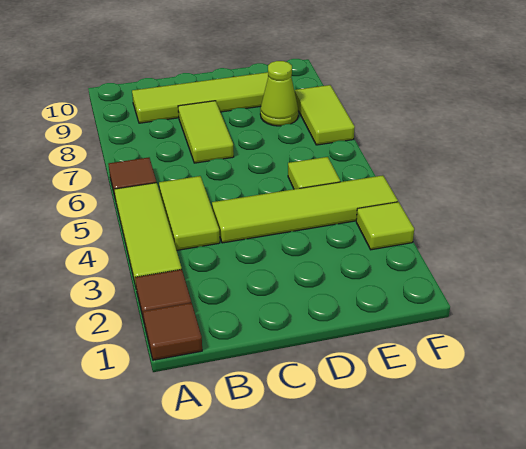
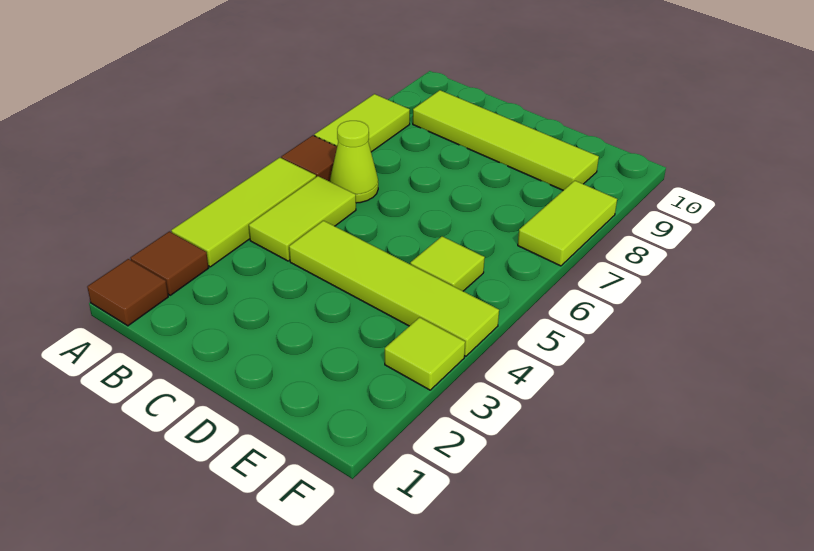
lime 1x2 tile [178,101,234,163] -> lime 1x2 tile moved to [314,94,410,152]
lime 1x1 cone [260,61,298,126] -> lime 1x1 cone moved to [330,121,378,203]

